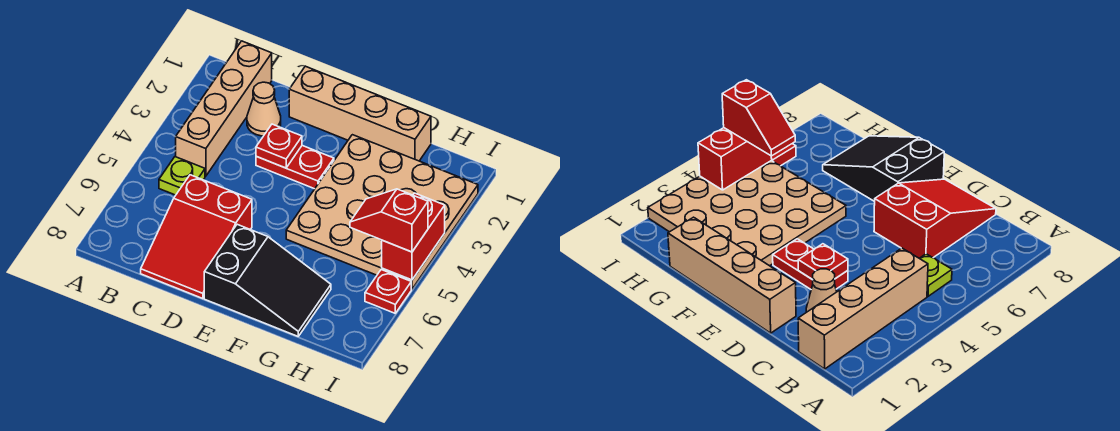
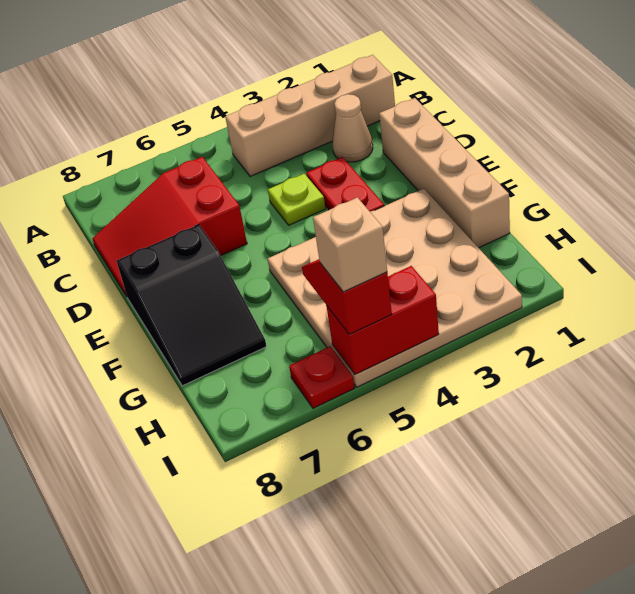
lime 1x1 plate [159,157,205,195] -> lime 1x1 plate moved to [268,174,325,225]
red 1x1 plate [256,124,302,168] -> none
none -> tan 1x1 brick [313,197,387,292]

